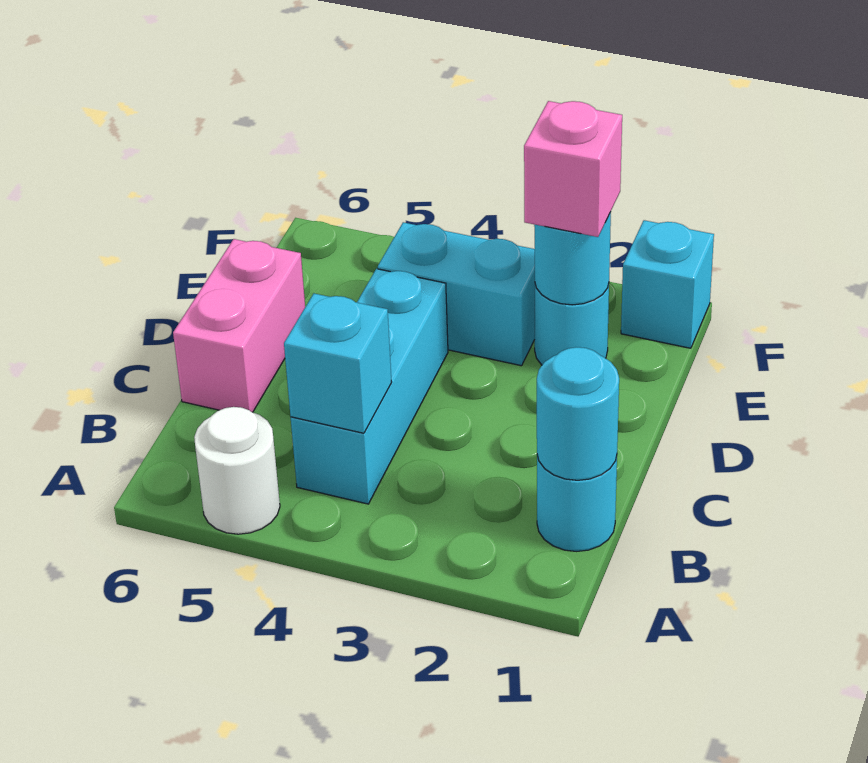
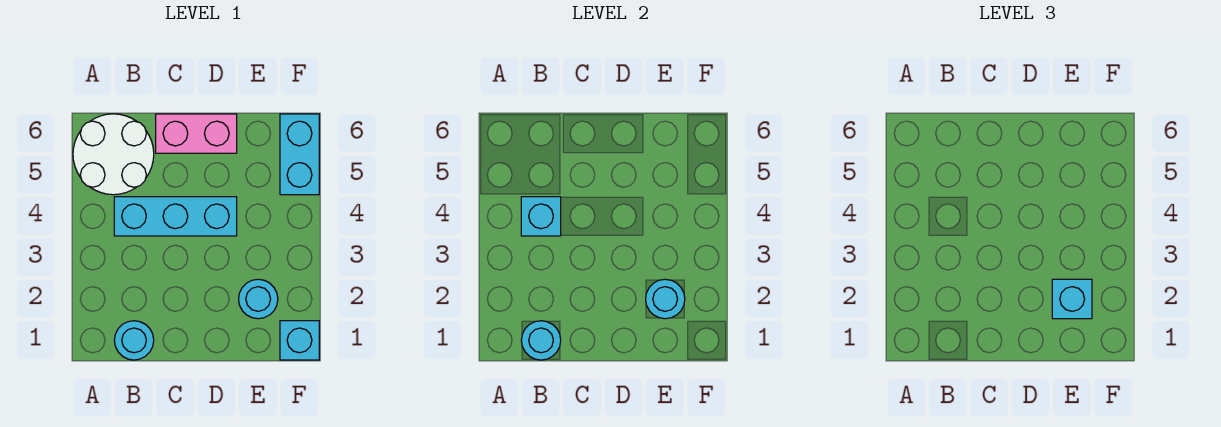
white 1x1 round brick [194,407,280,534] -> white 2x2 round brick [73,114,154,195]
pink 1x1 brick [524,101,622,237] -> cyan 1x1 brick [1052,279,1092,319]
cyan 1x2 brick [378,222,535,366] -> cyan 1x2 brick moved to [280,114,319,195]

